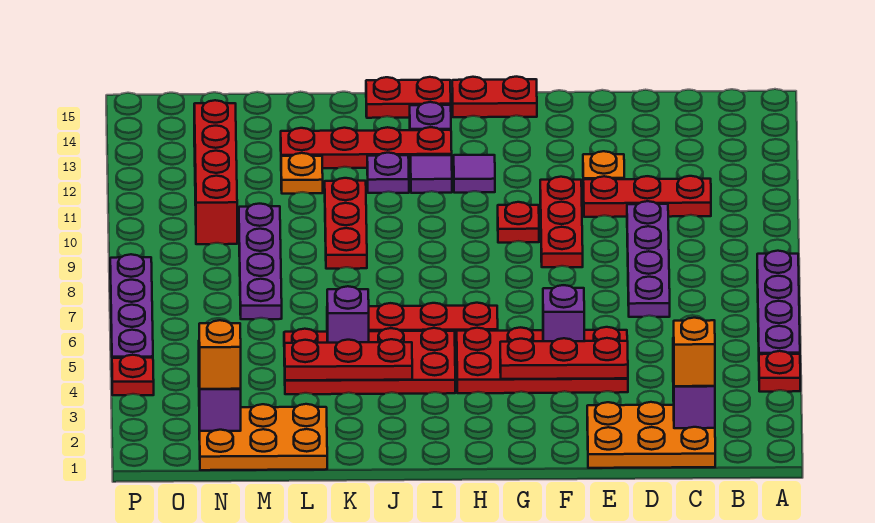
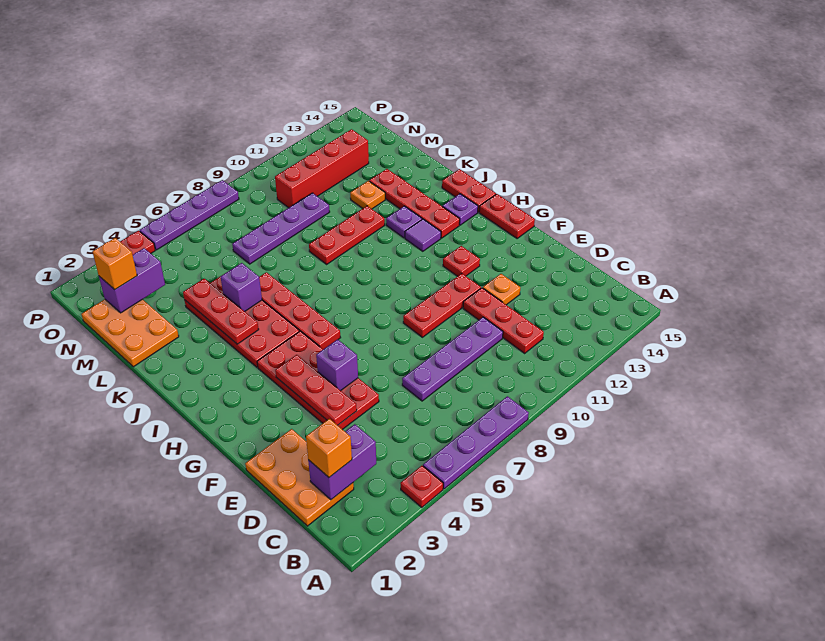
red 1x1 plate [498,202,539,243] -> red 1x1 plate moved to [443,246,480,276]
purple 1x1 tile [454,155,495,193] -> none

